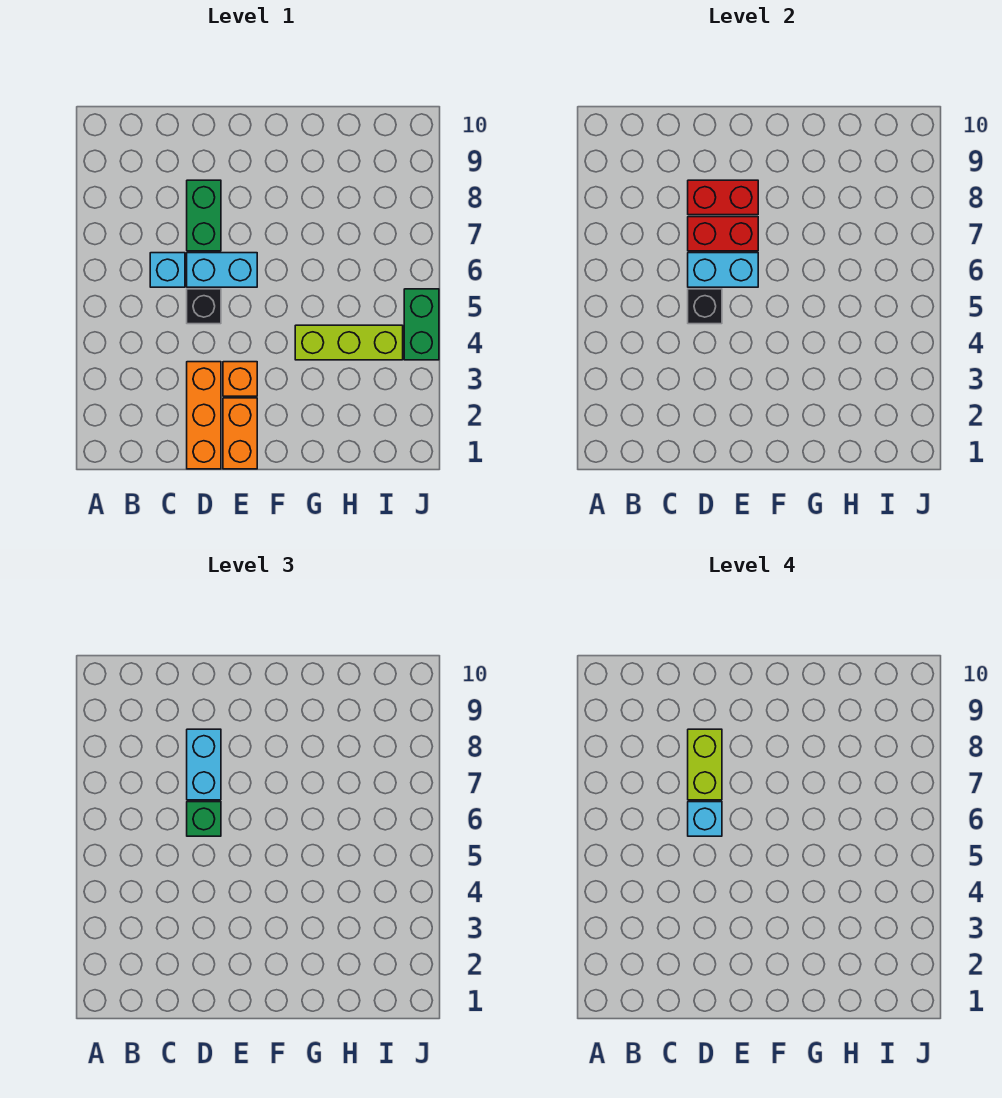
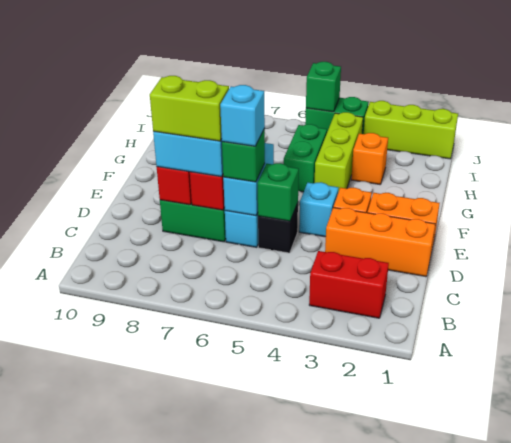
none -> red 1x2 brick [309,251,389,318]
cyan 1x1 brick [150,253,185,287] -> cyan 1x1 brick moved to [299,182,338,237]
black 1x1 brick [688,289,722,324] -> green 1x1 brick [258,163,299,221]
none -> green 1x2 brick [284,124,327,192]
none -> orange 1x1 brick [351,133,388,184]
none -> lime 1x3 brick [364,101,458,159]
none -> green 1x1 brick [306,62,341,112]

